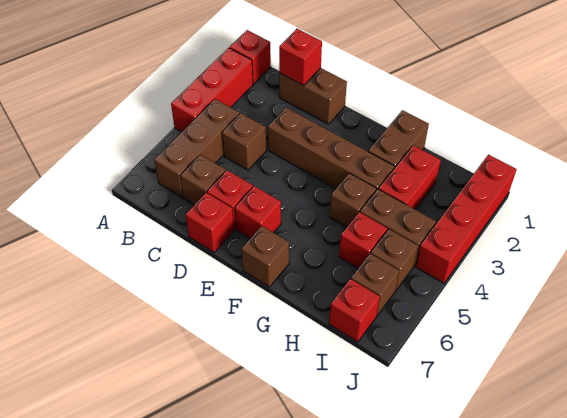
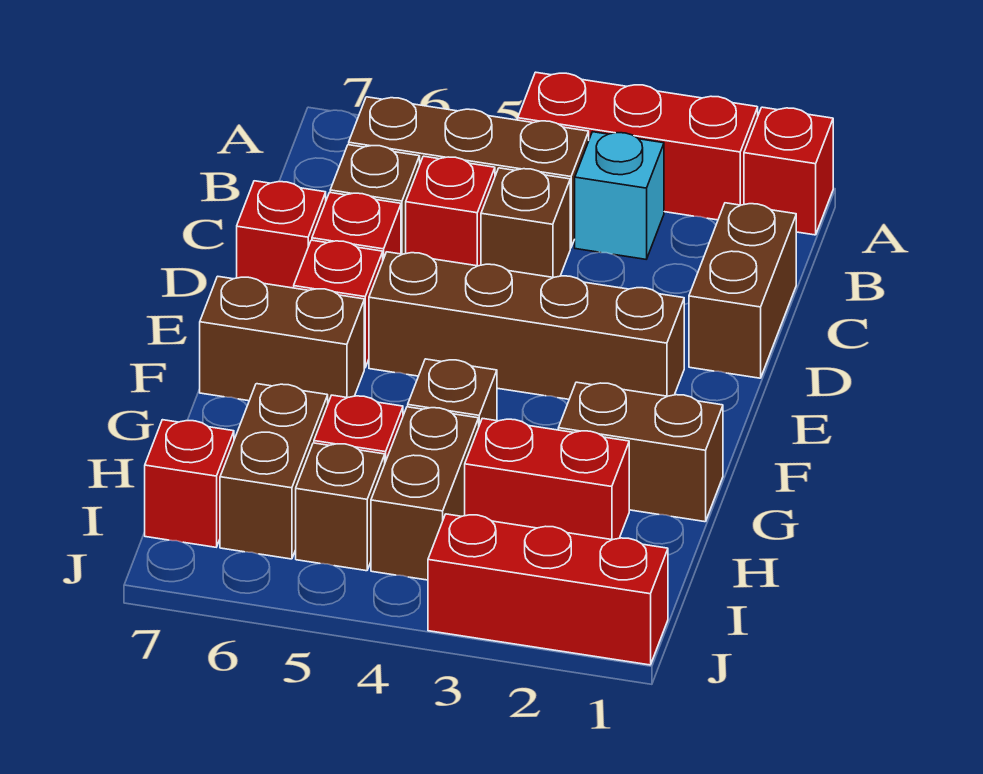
none -> cyan 1x1 brick [575,132,664,259]
red 1x1 brick [279,29,322,86] -> red 1x1 brick moved to [406,156,495,266]
brown 1x4 brick [268,108,394,191] -> brown 1x4 brick turned to [369,252,684,399]
brown 1x1 brick [241,226,289,287] -> brown 1x2 brick [200,276,364,403]
brown 1x1 brick [351,253,399,316] -> brown 1x2 brick [220,384,328,559]
red 1x4 brick [416,154,517,283] -> red 1x3 brick [428,514,668,665]

